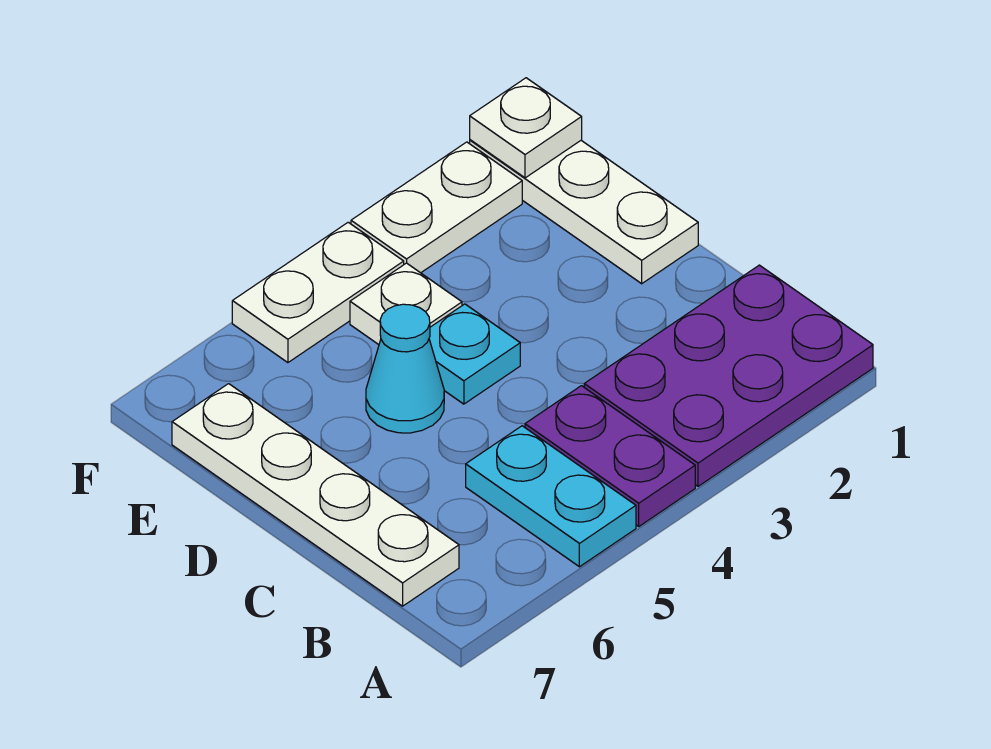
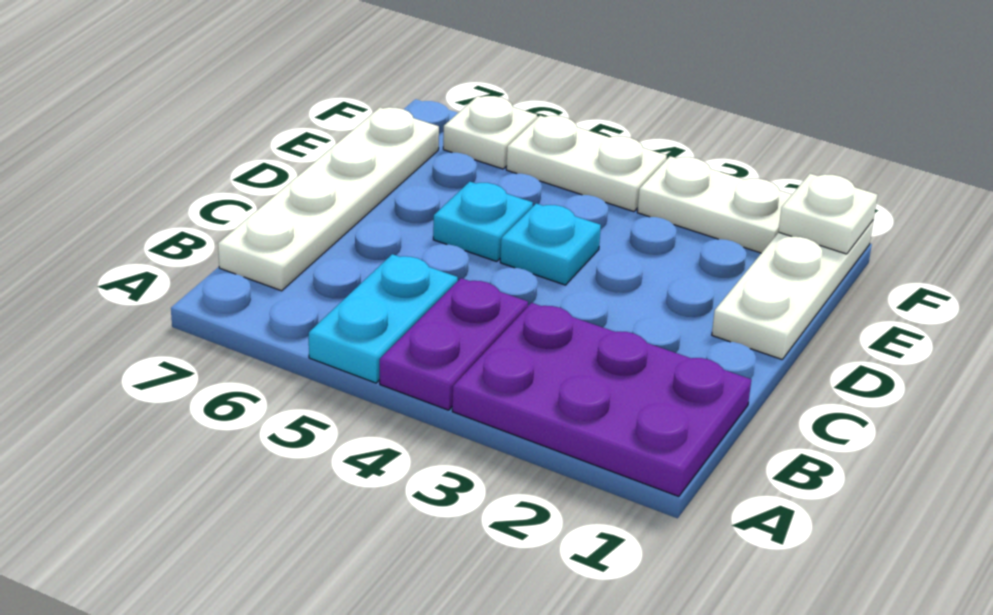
cyan 1x1 cone [366,304,444,433] -> cyan 1x1 plate [433,182,533,262]
white 1x1 plate [350,263,462,345] -> white 1x1 plate moved to [443,96,537,169]

